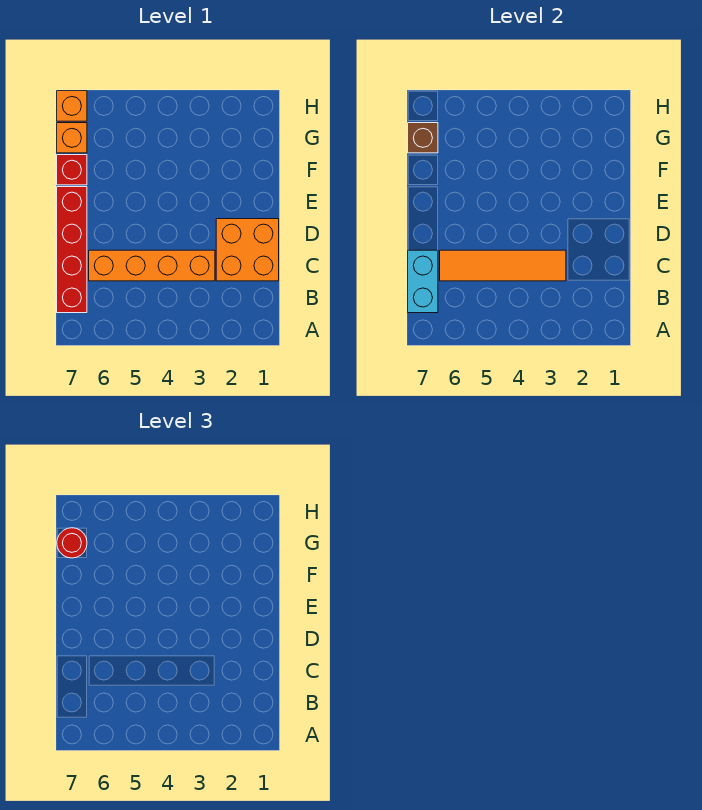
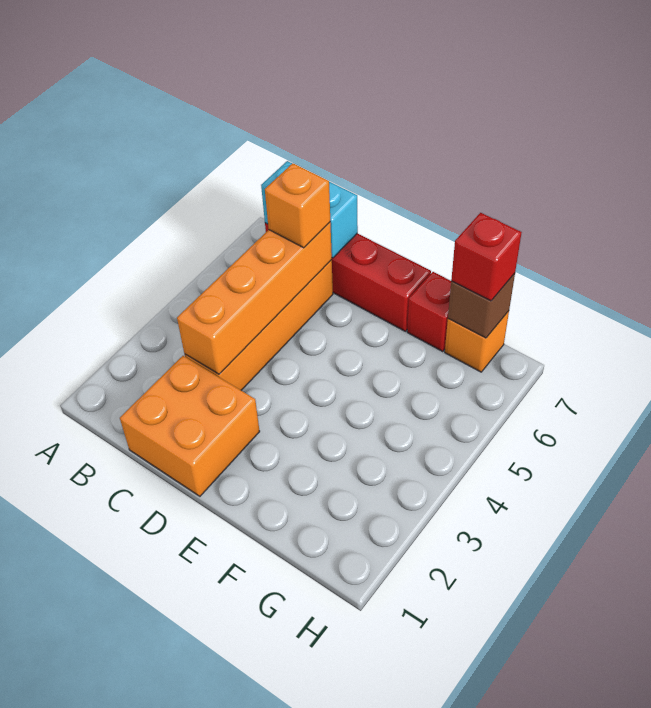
orange 1x4 tile [440,250,566,281] -> orange 1x4 brick [177,222,332,374]
red 1x1 round brick [57,528,87,558] -> red 1x1 brick [451,213,522,301]
orange 1x1 brick [57,91,87,121] -> orange 1x1 brick moved to [265,163,330,248]

